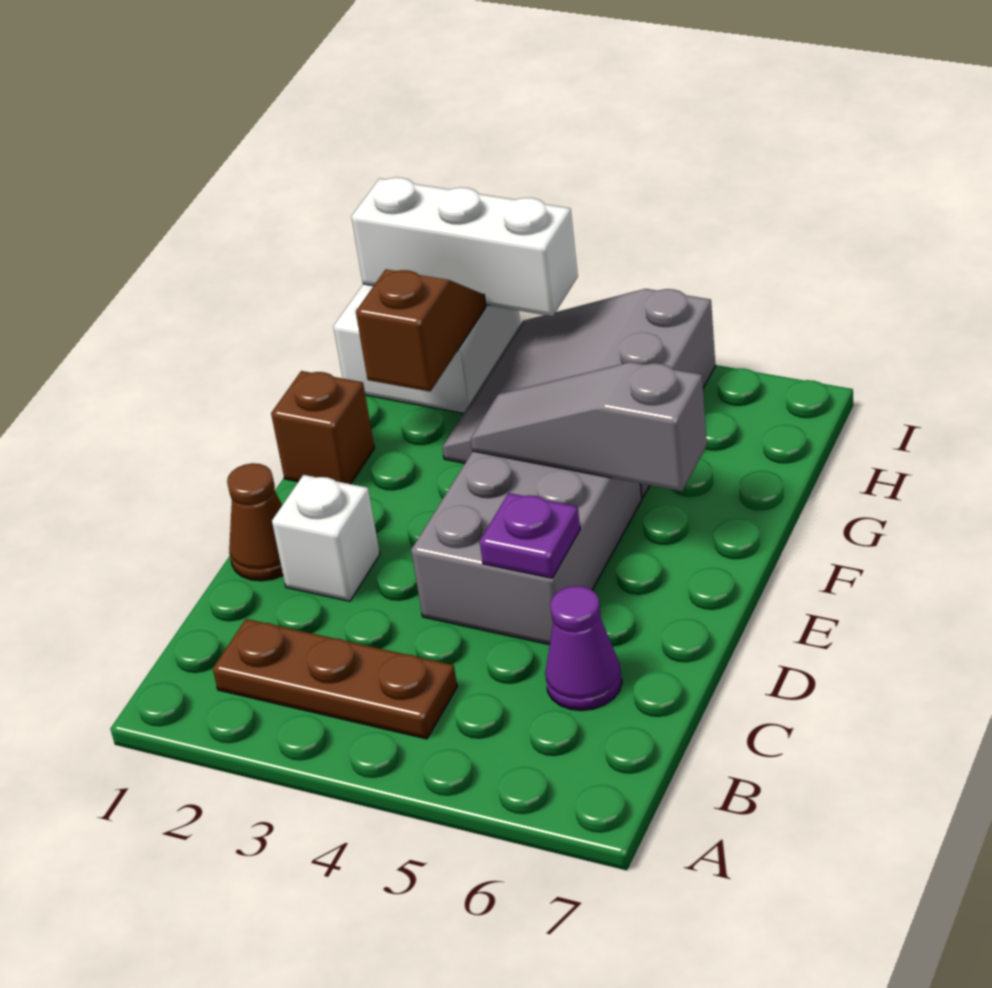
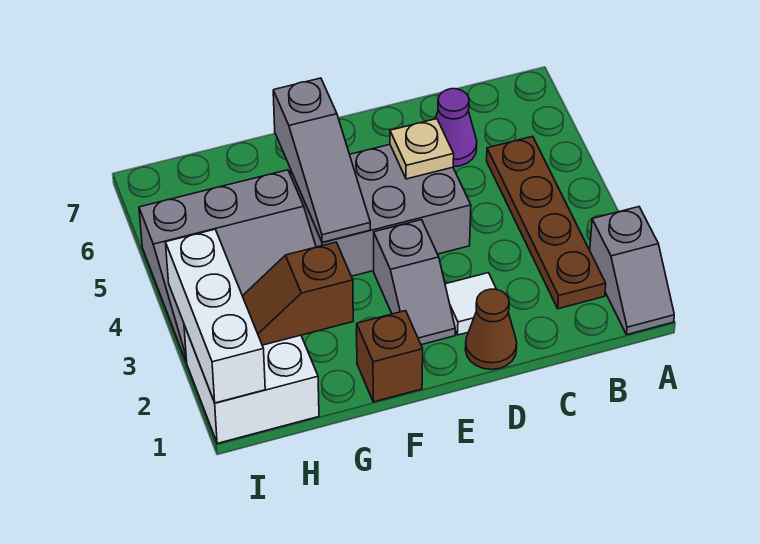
none -> grey 1x2 slope [590,207,674,335]
brown 1x3 plate [213,619,457,739] -> brown 1x4 plate [487,136,606,309]
white 1x1 brick [272,475,380,601] -> white 1x1 tile [445,273,496,335]
purple 1x1 plate [480,493,580,578] -> tan 1x1 plate [390,119,454,179]
none -> grey 1x2 slope [374,220,455,345]

